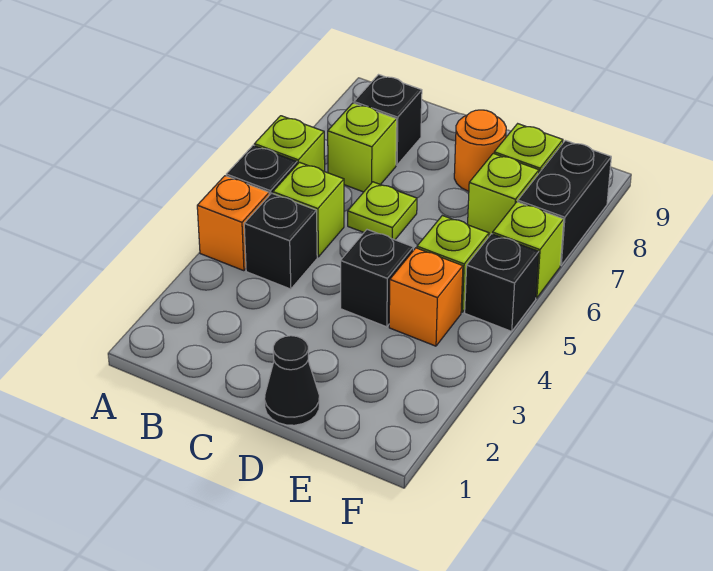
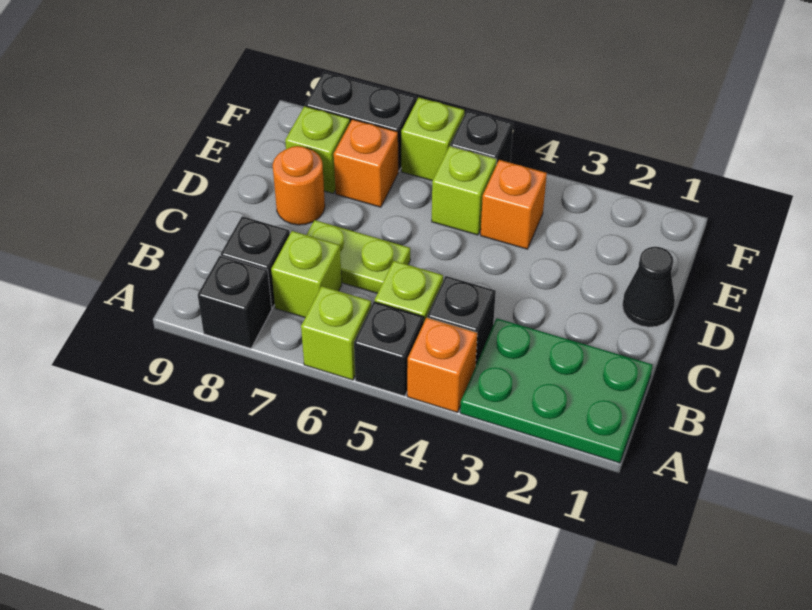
none -> green 2x3 plate [460,318,653,463]
lime 1x1 plate [348,182,417,240] -> lime 1x2 plate [307,220,410,293]
black 1x1 brick [341,230,413,327] -> black 1x1 brick moved to [198,256,272,348]
lime 1x1 brick [468,153,539,236] -> orange 1x1 brick [334,119,398,207]

